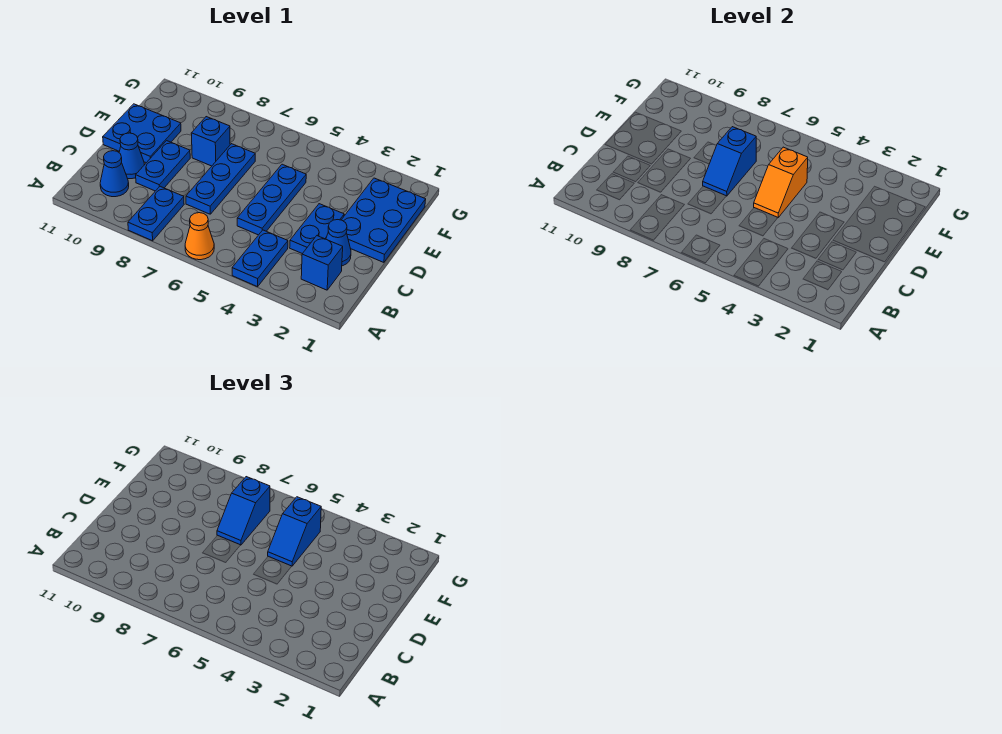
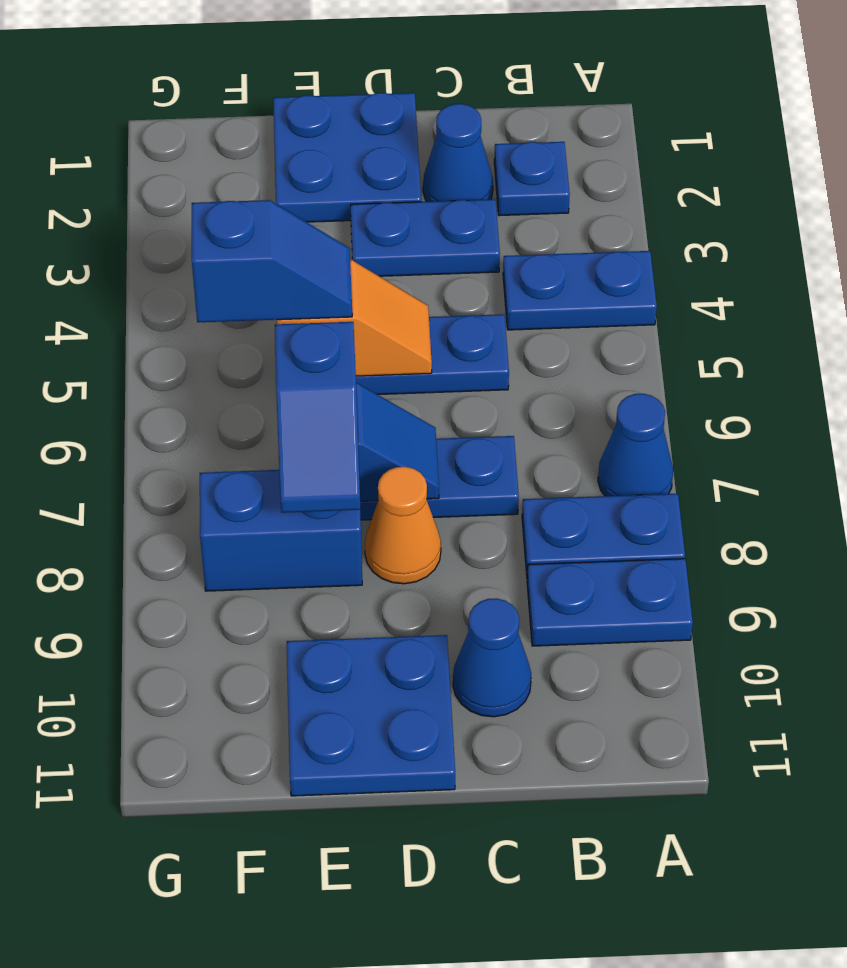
orange 1x1 cone [185,213,214,260] -> orange 1x1 cone moved to [365,467,441,584]
blue 1x1 brick [301,236,343,290] -> blue 1x1 plate [494,142,570,216]
blue 1x1 cone [100,151,129,197] -> blue 1x1 cone moved to [598,394,673,496]
blue 1x2 plate [136,141,190,191] -> blue 1x2 plate moved to [527,559,693,646]
blue 2x3 plate [342,178,426,262] -> blue 2x2 plate [273,93,421,222]
blue 1x2 slope [217,477,270,545] -> blue 1x2 slope turned to [275,322,360,513]
blue 1x1 brick [191,117,230,166] -> blue 1x2 brick [200,470,362,591]

